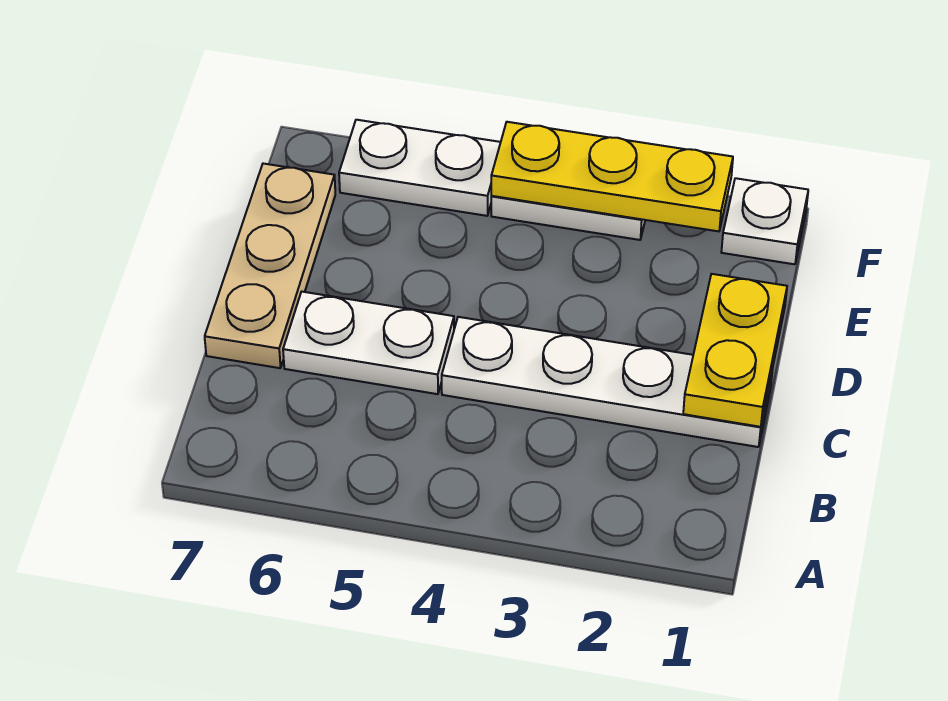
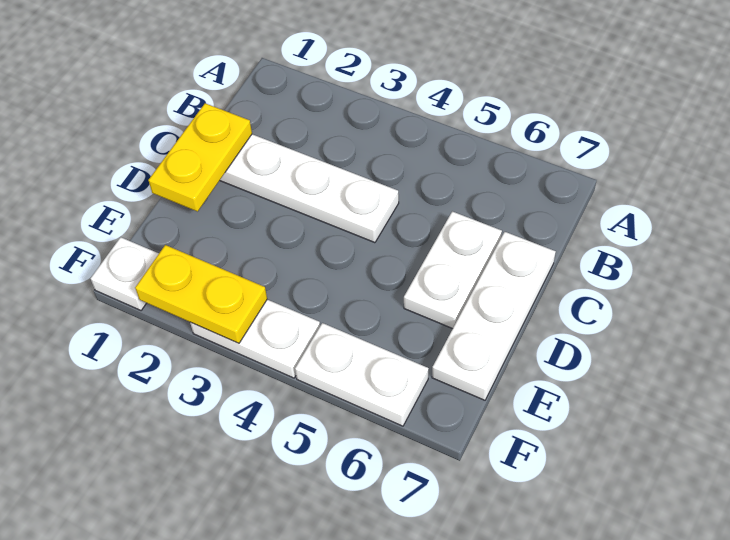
white 1x2 plate [283,292,454,394] -> white 1x2 plate turned to [404,211,502,329]
tan 1x3 plate [205,164,335,368] -> white 1x3 plate [432,232,556,400]
yellow 1x3 plate [491,122,733,231] -> yellow 1x2 plate [135,245,267,343]

